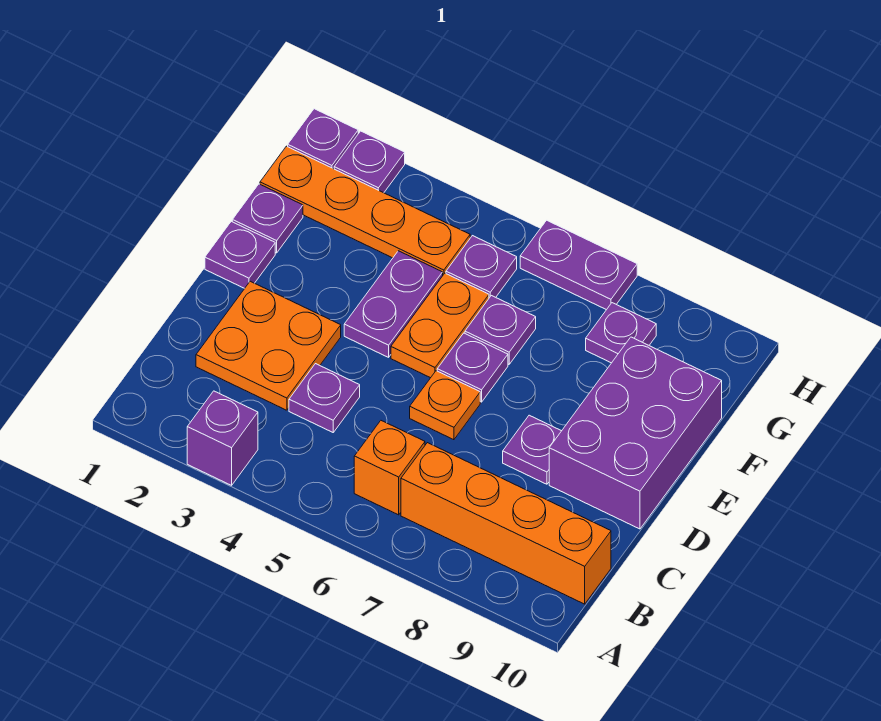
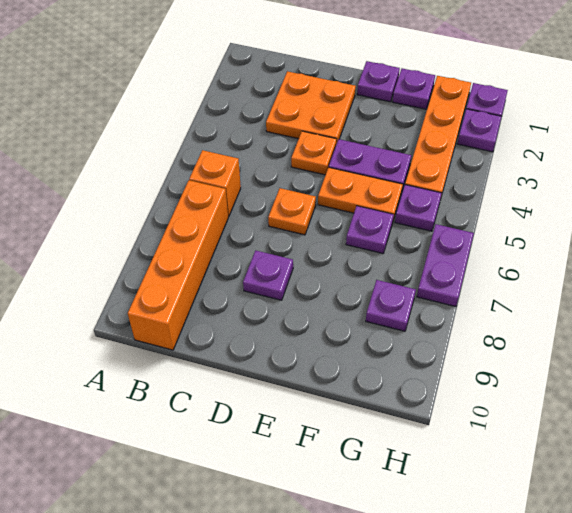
purple 1x1 brick [187,391,258,485] -> none
purple 1x1 plate [289,364,360,432] -> none
none -> orange 1x1 plate [291,131,337,175]
purple 2x3 brick [549,337,722,529] -> none
purple 1x1 plate [437,333,508,402] -> none

